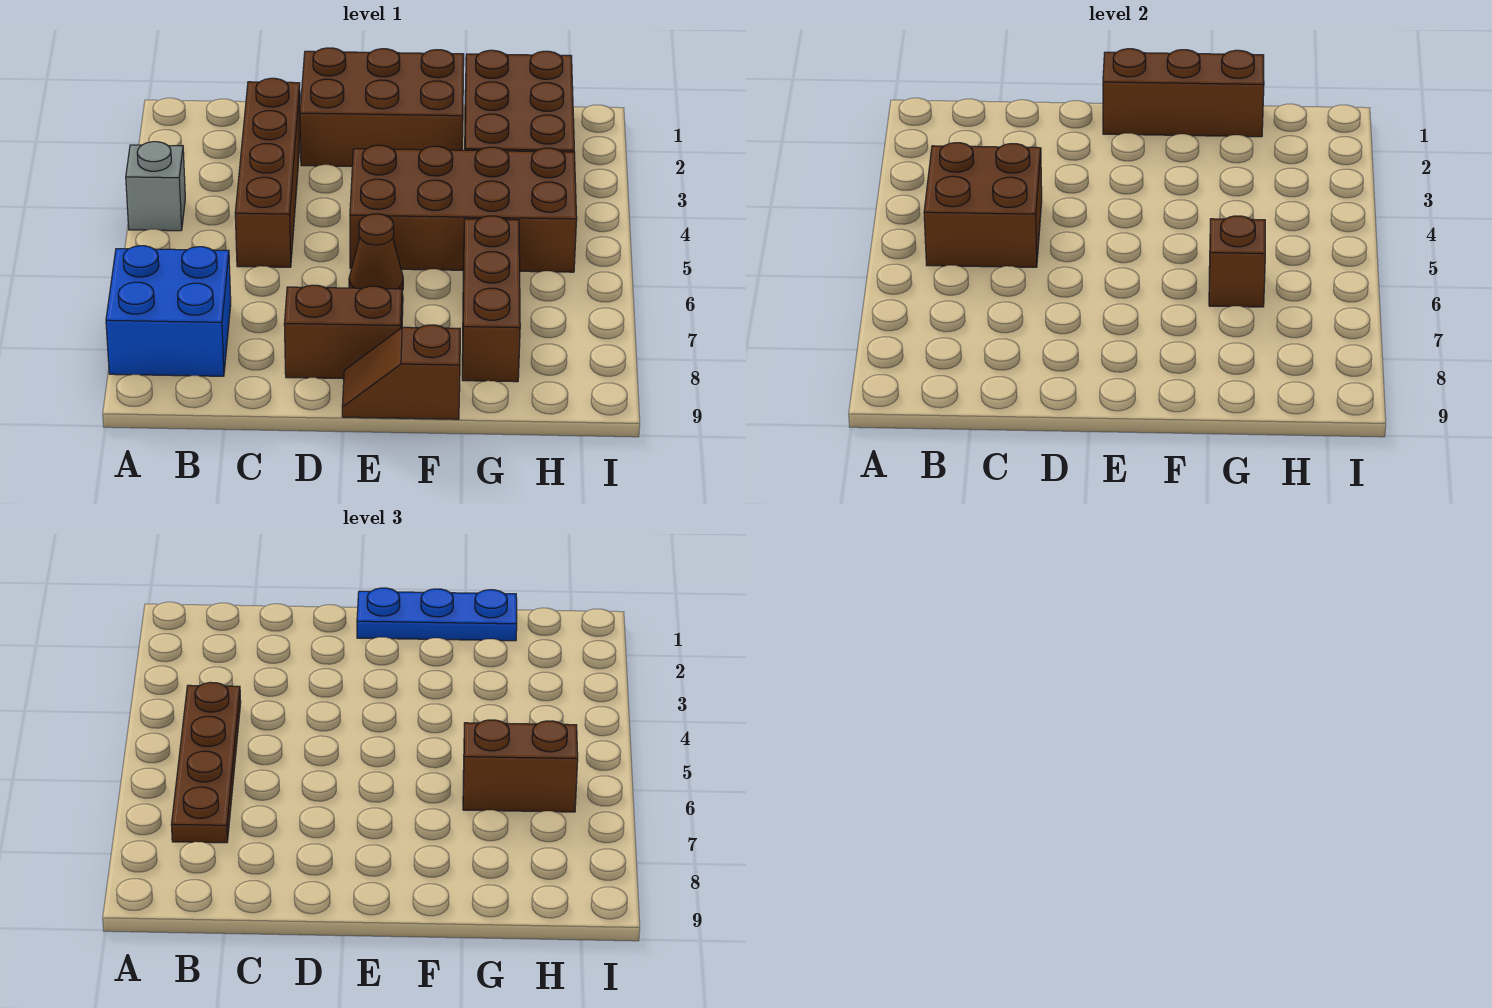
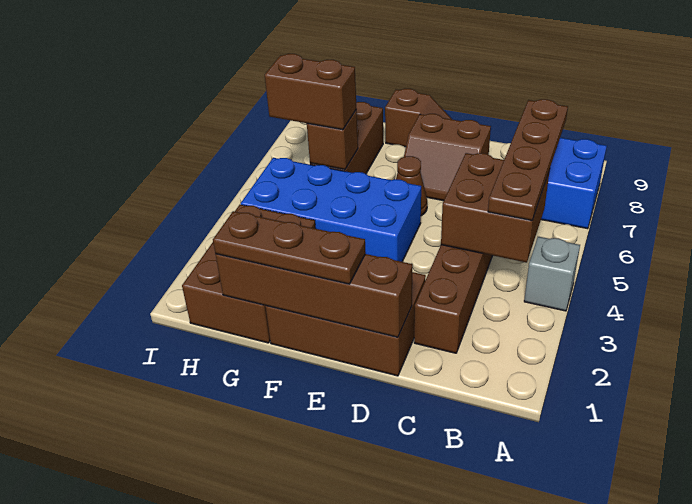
brown 1x3 brick [1103,49,1264,137] -> brown 1x4 brick [215,254,412,337]
blue 1x3 plate [357,588,517,641] -> brown 1x3 plate [213,211,366,284]
brown 2x4 brick [350,145,577,272] -> blue 2x4 brick [241,158,421,262]

